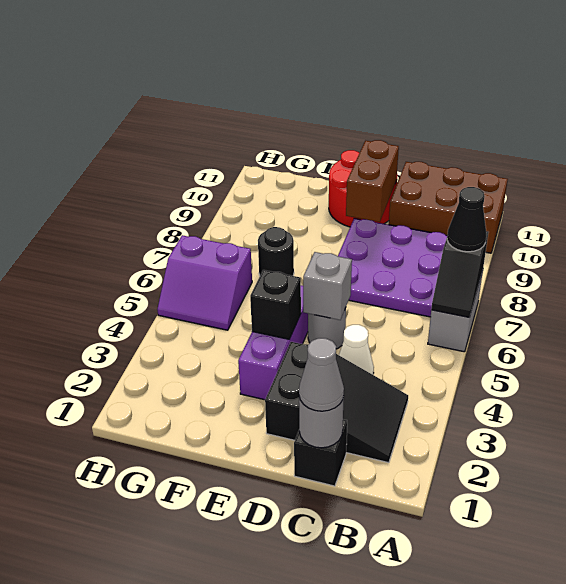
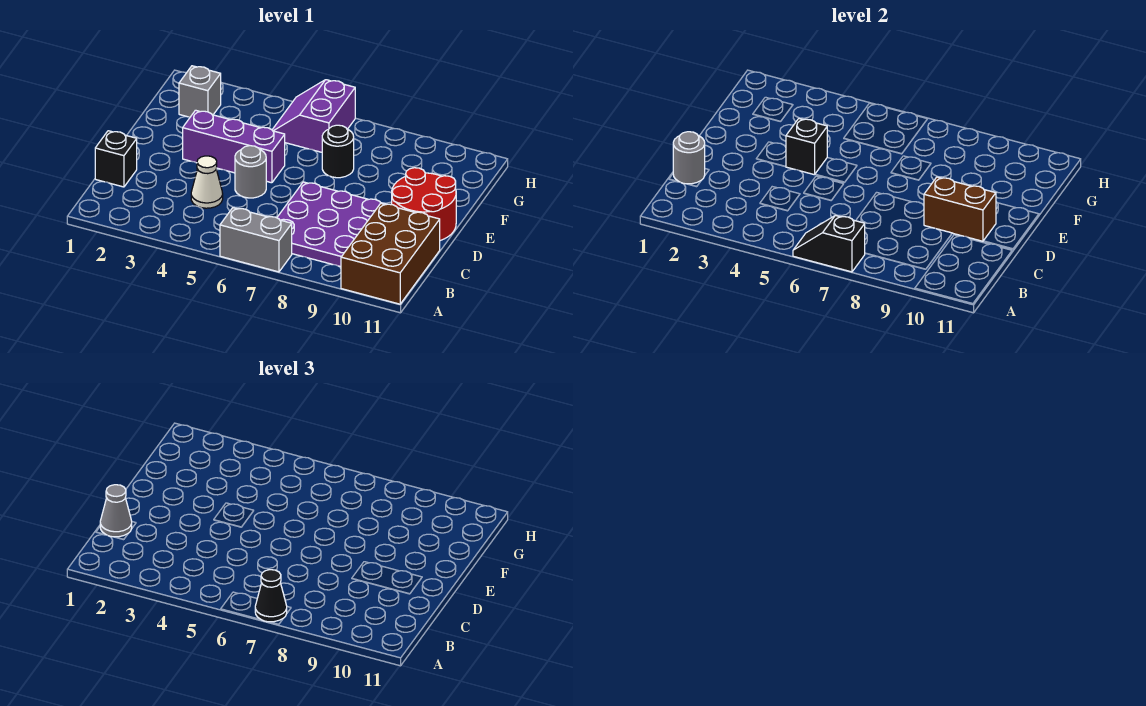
black 2x3 slope [265,342,408,463] -> none
grey 1x1 brick [303,252,352,320] -> grey 1x1 brick moved to [179,66,221,117]

